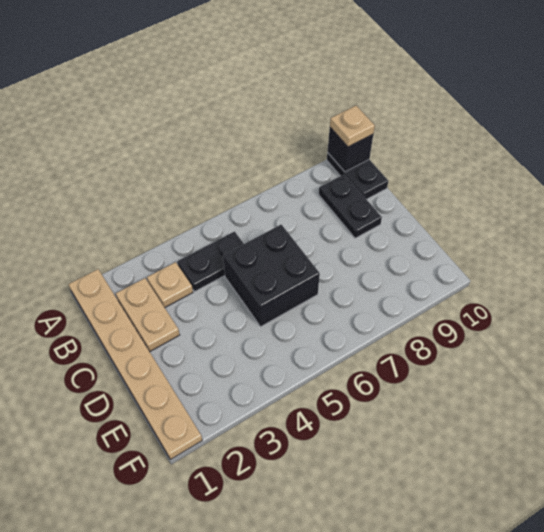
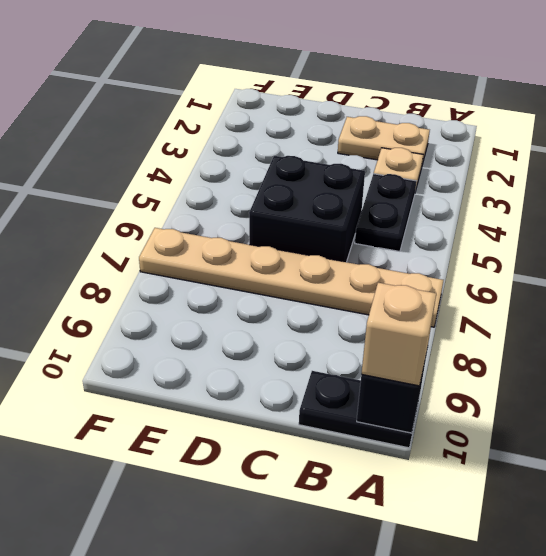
tan 1x6 plate [68,269,202,460] -> tan 1x6 plate moved to [139,228,443,327]
tan 1x1 plate [330,106,375,147] -> tan 1x1 brick [362,283,436,386]
black 1x2 plate [319,174,382,238] -> none

